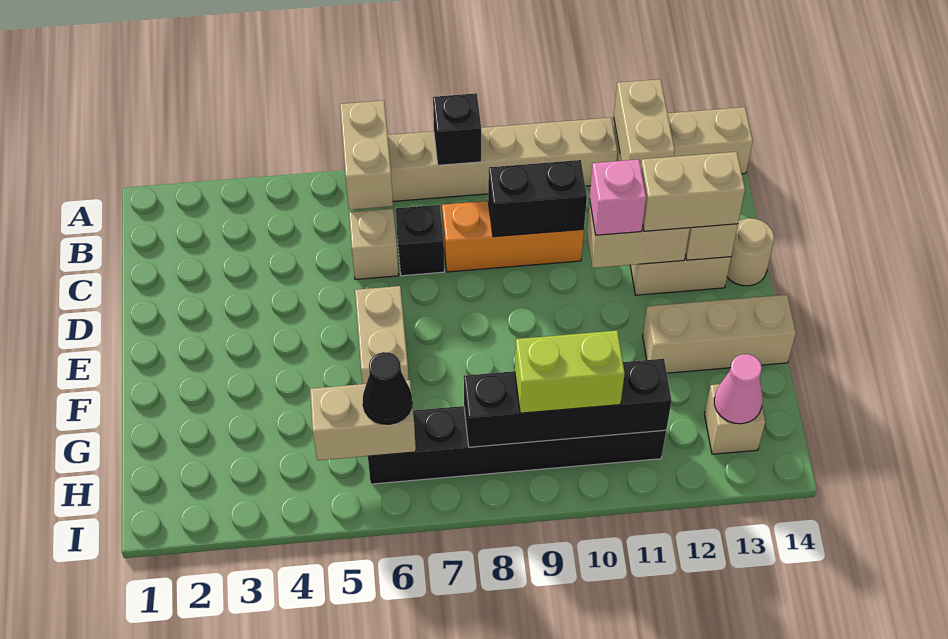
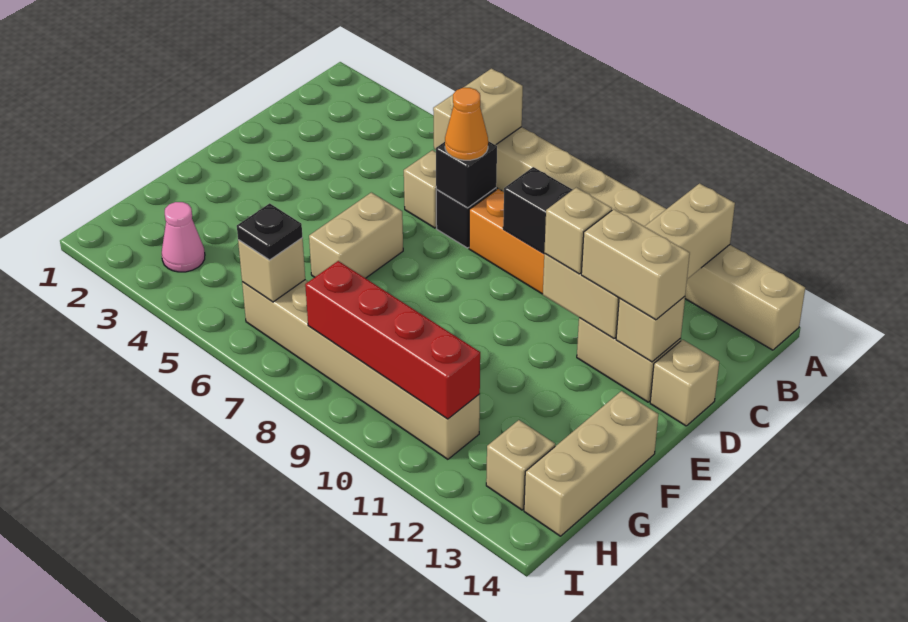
black 1x1 brick [433,93,481,165] -> black 1x1 brick moved to [436,141,497,208]
none -> orange 1x1 cone [445,88,488,160]
pink 1x1 brick [589,159,646,235] -> tan 1x1 brick [544,188,612,274]
tan 1x1 round brick [727,218,774,286] -> tan 1x1 brick [650,340,719,426]
tan 1x3 brick [643,295,796,373] -> tan 1x3 brick turned to [524,391,658,536]
tan 1x2 brick [310,380,416,460] -> tan 1x1 brick [238,238,305,302]
black 1x6 brick [368,406,666,484] -> tan 1x6 brick [242,280,480,459]
black 1x1 cone [363,352,412,424] -> black 1x1 plate [237,203,303,260]
black 1x4 brick [464,359,672,447] -> red 1x4 brick [305,261,480,419]
lime 1x2 brick [515,331,625,413] -> none
pink 1x1 cone [714,354,763,424] -> pink 1x1 cone moved to [162,202,205,272]

